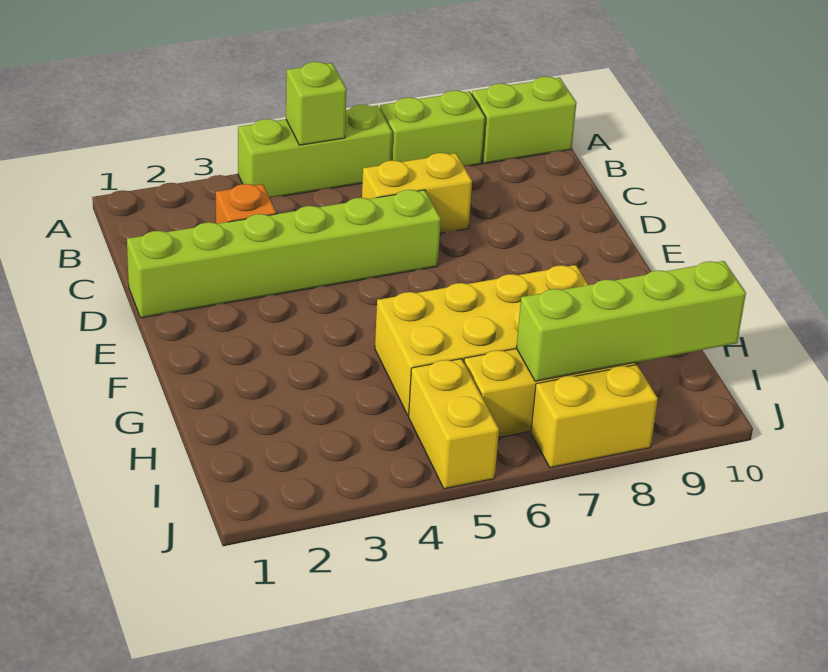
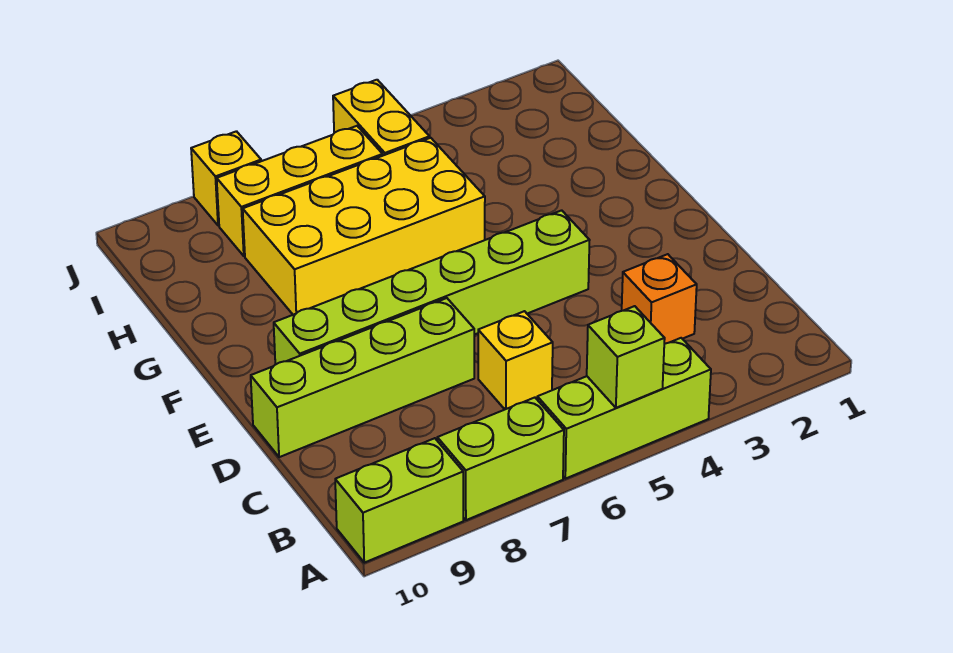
yellow 1x2 brick [362,153,472,233] -> yellow 1x1 brick [478,311,553,409]
lime 1x6 brick [127,190,441,318] -> lime 1x6 brick moved to [274,210,590,365]
lime 1x4 brick [516,261,746,381] -> lime 1x4 brick moved to [251,298,474,457]
yellow 1x2 brick [531,365,658,468] -> yellow 1x1 brick [191,131,261,226]

